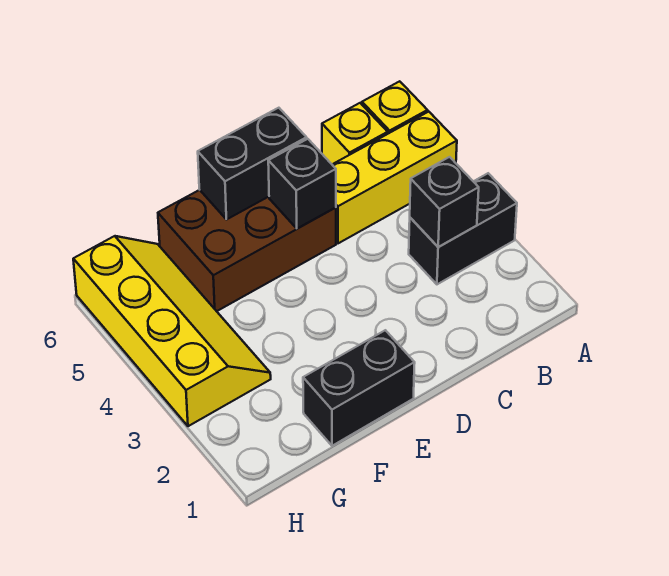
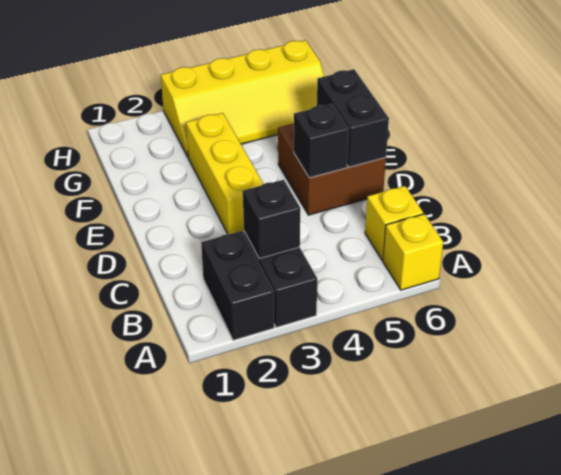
yellow 1x3 brick [332,112,457,243] -> yellow 1x3 brick moved to [186,113,263,234]
brown 2x3 brick [158,190,336,311] -> brown 2x2 brick [278,123,386,215]
black 1x2 brick [303,330,415,446] -> black 1x2 brick moved to [201,231,274,340]

